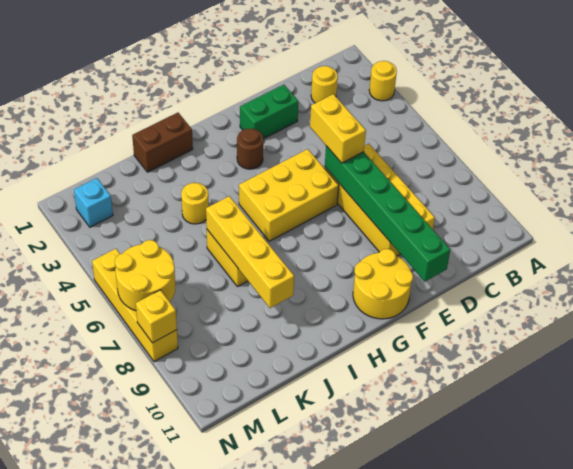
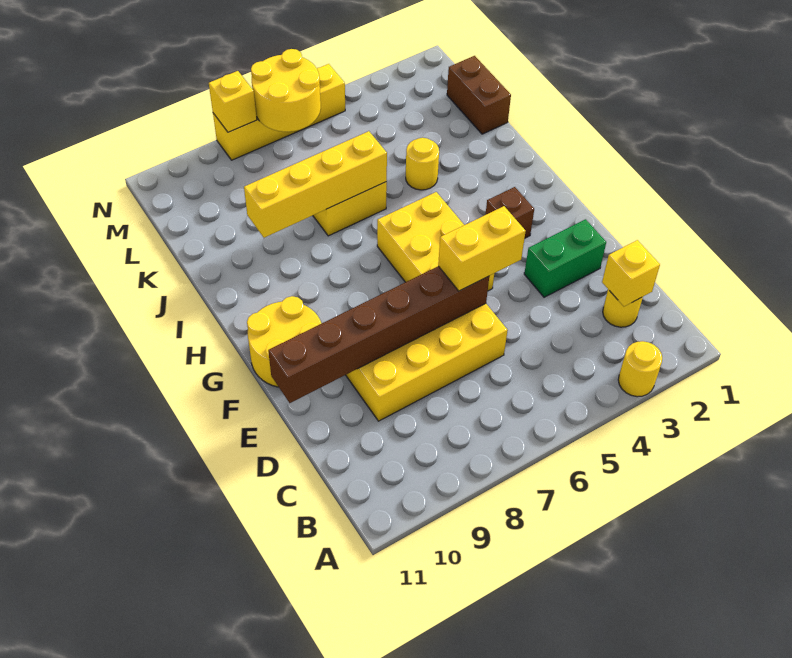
none -> yellow 1x1 brick [602,240,660,306]
green 1x2 brick [240,85,298,139] -> green 1x2 brick turned to [524,219,606,297]
green 1x6 brick [325,146,450,282] -> brown 1x6 brick [268,266,489,403]
brown 1x1 round brick [237,129,263,169] -> brown 1x1 brick [486,187,534,238]
brown 1x2 brick [132,113,193,172] -> brown 1x2 brick moved to [447,56,511,134]
cyan 1x1 brick [74,178,113,227] -> none

